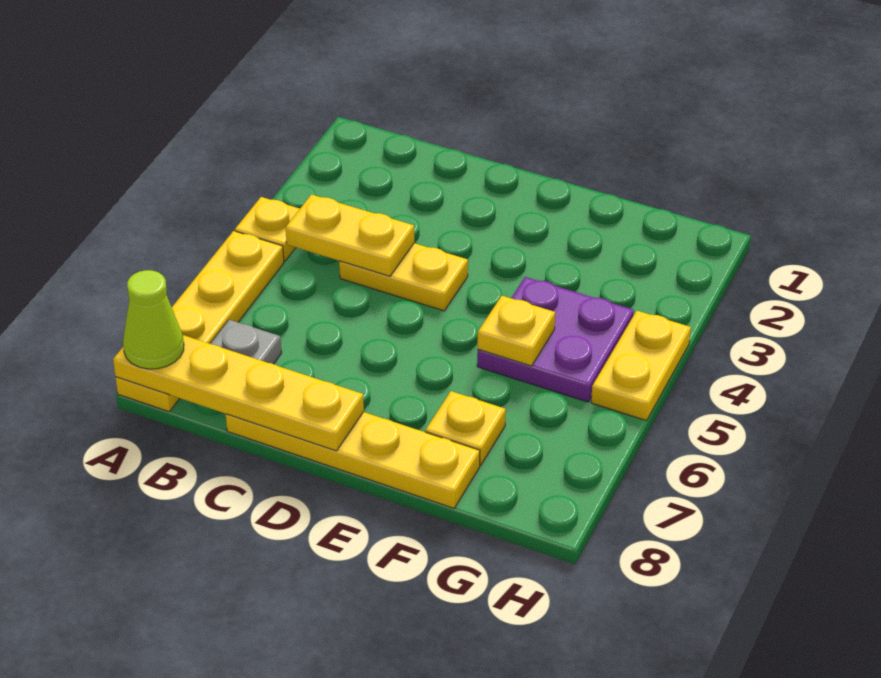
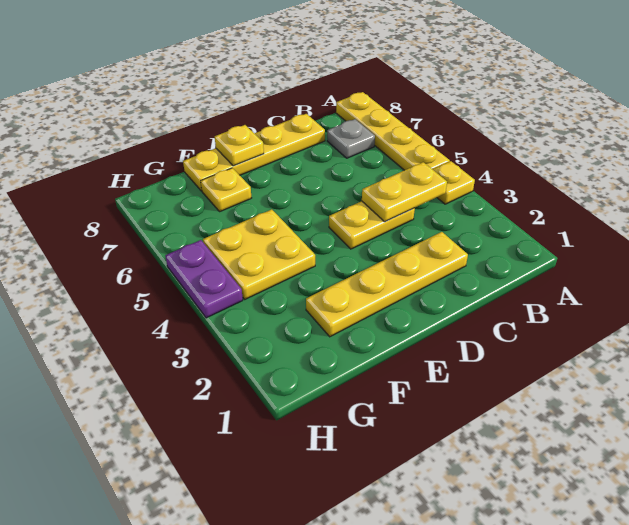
yellow 1x4 plate [113,335,364,451] -> yellow 1x4 plate moved to [306,232,468,337]
lime 1x1 cone [123,270,184,369] -> none
purple 2x2 plate [477,277,634,402] -> yellow 2x2 plate [203,209,315,299]
yellow 1x1 plate [478,296,555,366] -> yellow 1x1 plate moved to [215,125,264,166]
yellow 1x2 plate [591,311,691,421] -> purple 1x2 plate [165,240,243,318]

